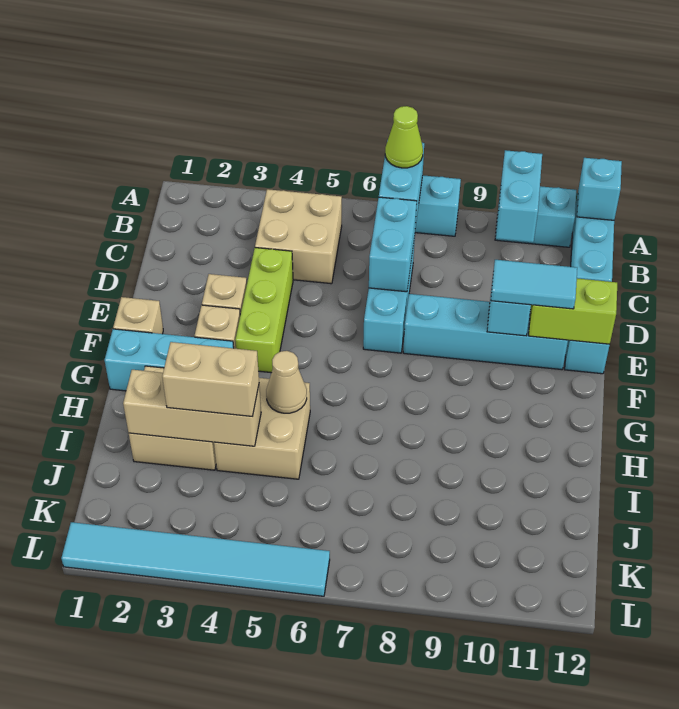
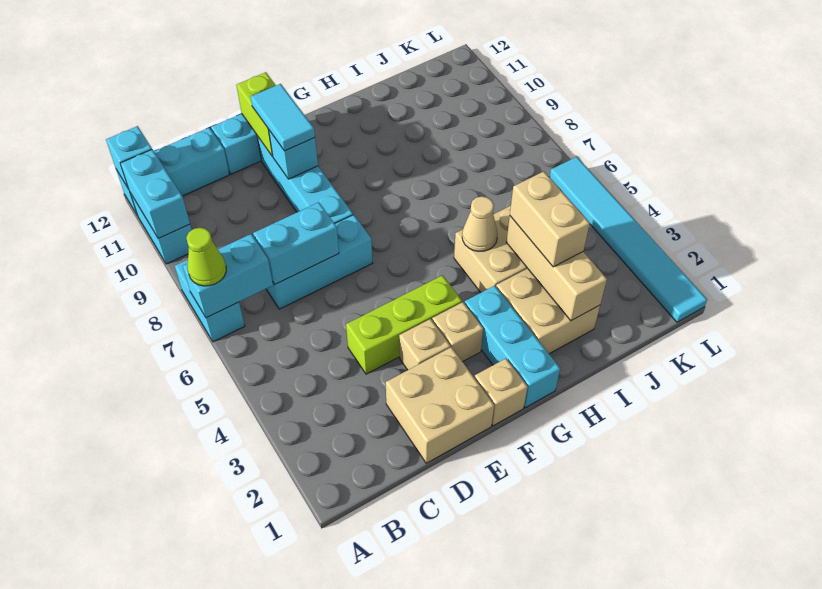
cyan 1x2 brick [496,150,542,242] -> cyan 1x2 brick turned to [120,149,190,239]
tan 2x2 brick [255,189,342,284] -> tan 2x2 brick moved to [386,347,494,463]

